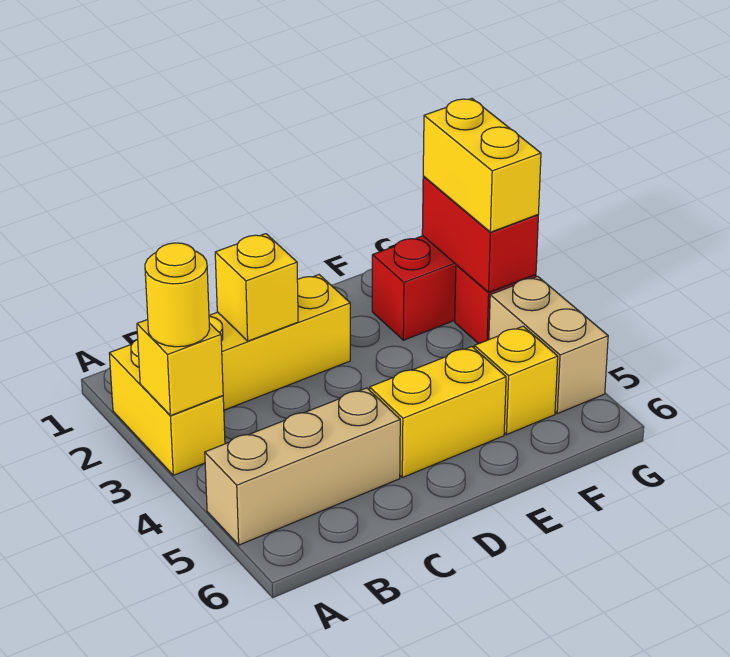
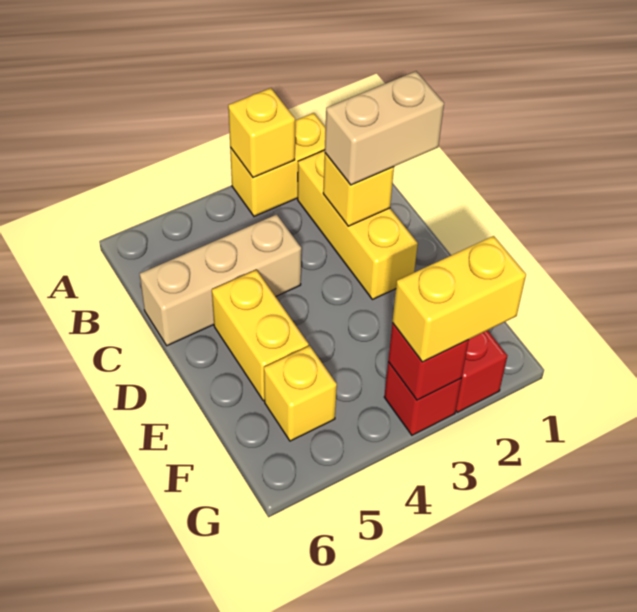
yellow 1x1 round brick [145,243,210,347] -> none
tan 1x3 brick [205,388,400,545] -> tan 1x3 brick turned to [139,214,301,346]
red 1x2 brick [422,177,538,292] -> red 1x1 brick [388,323,469,400]
tan 1x2 brick [489,276,608,414] -> tan 1x2 brick moved to [325,71,444,185]

